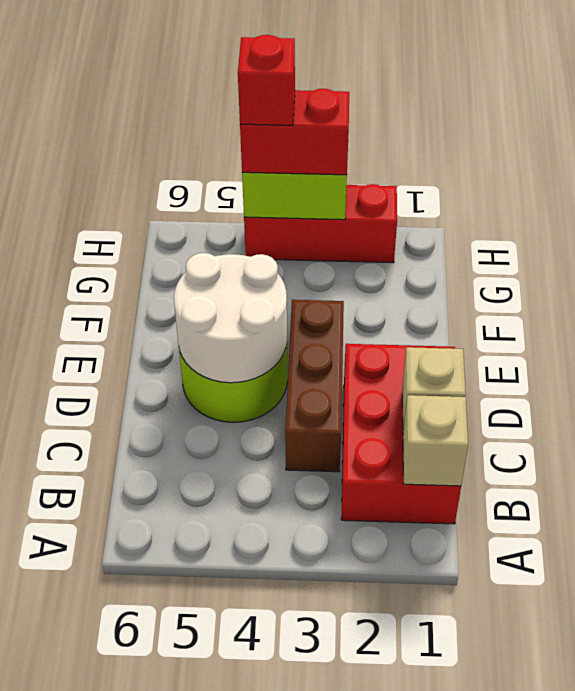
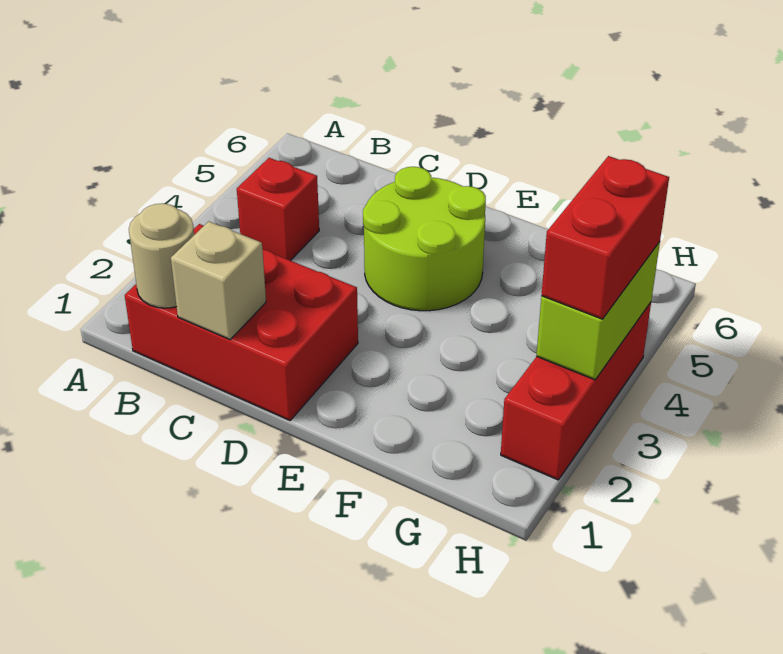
tan 1x1 brick [403,395,468,486] -> tan 1x1 round brick [129,203,194,308]
brown 1x3 brick [285,300,344,472] -> none
white 2x2 round brick [174,253,287,383] -> none
red 1x1 brick [238,35,295,125] -> red 1x1 brick moved to [237,158,319,261]

